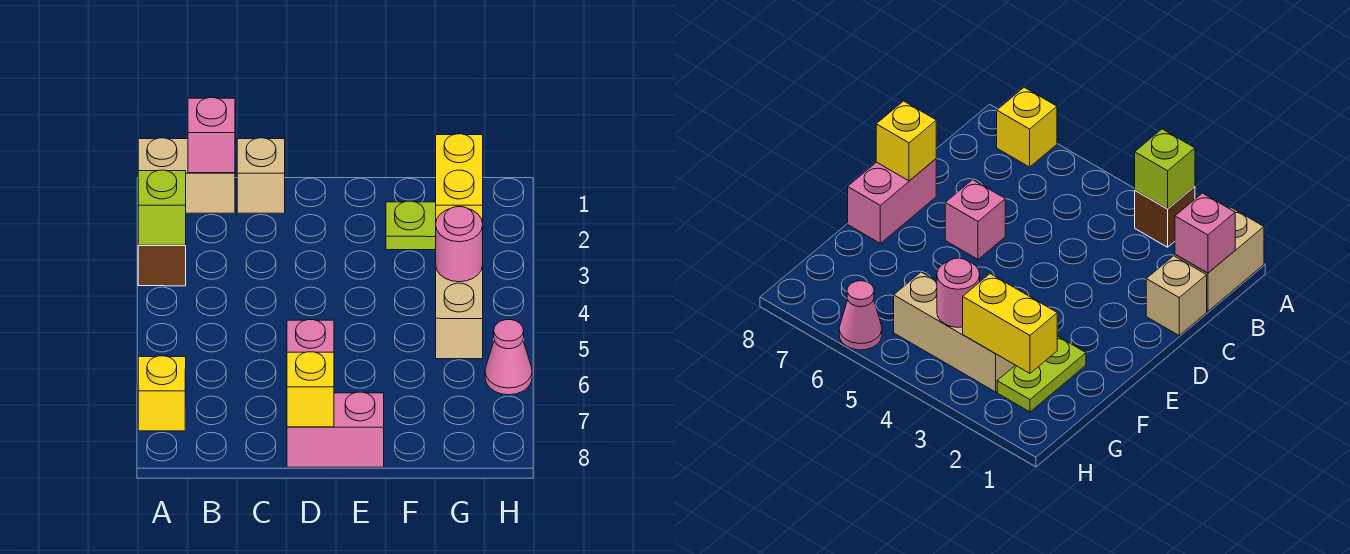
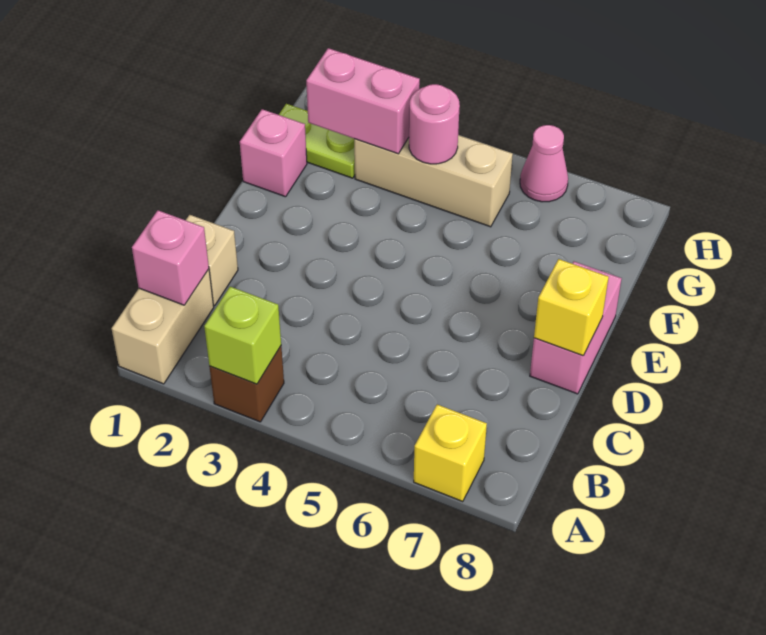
pink 1x1 brick [287,320,334,352] -> pink 1x1 brick moved to [240,109,307,197]
lime 1x2 plate [386,201,436,250] -> lime 1x2 plate turned to [279,104,355,178]
yellow 1x2 brick [436,134,483,223] -> pink 1x2 brick [306,48,420,154]

